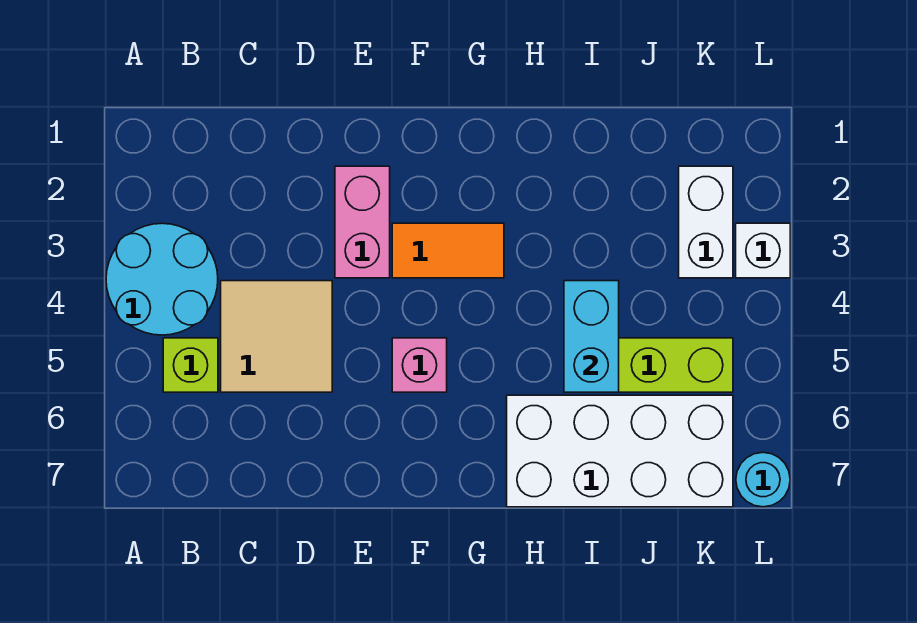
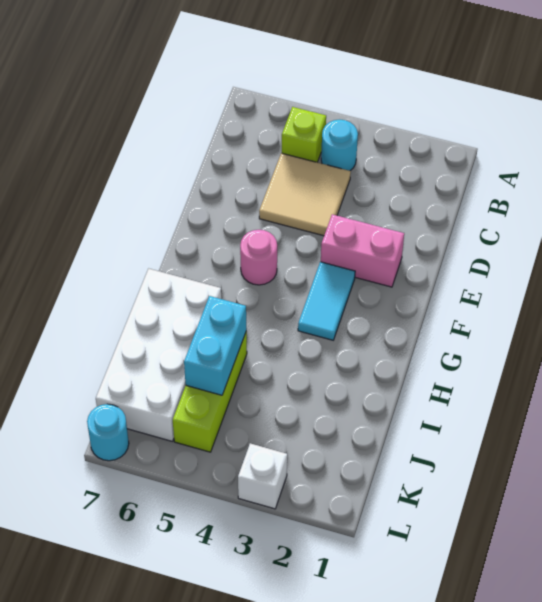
cyan 2x2 round brick [106,223,218,335] -> cyan 1x1 round brick [321,120,358,171]
orange 1x2 tile [392,223,504,278] -> cyan 1x2 tile [298,262,355,340]
pink 1x1 brick [392,338,447,392] -> pink 1x1 round brick [240,230,277,285]
cyan 1x2 brick [564,281,619,392] -> cyan 1x2 brick turned to [184,296,246,395]
white 1x2 brick [679,166,733,278] -> none

